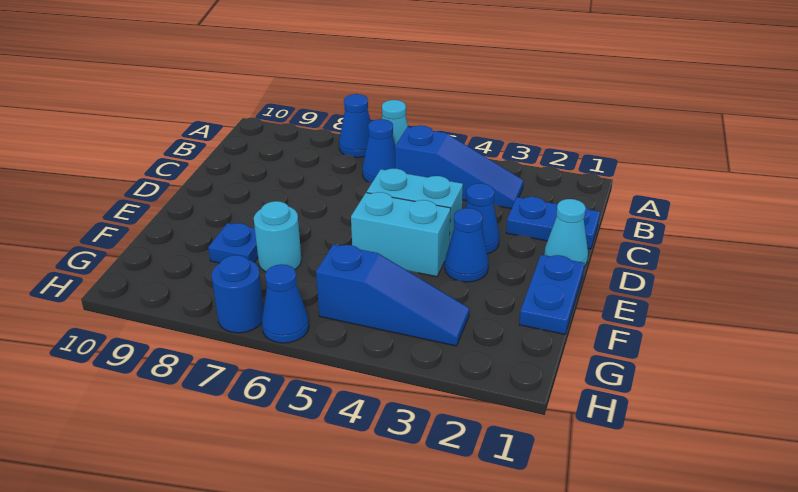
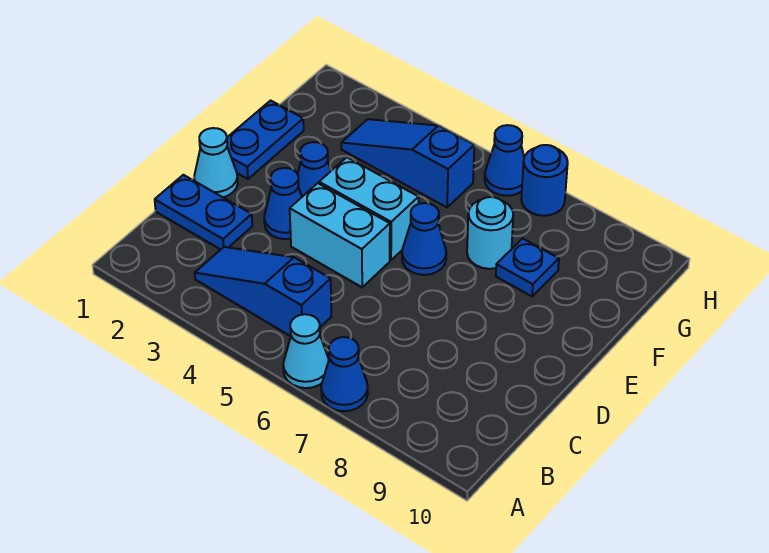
blue 1x1 cone [362,119,395,182] -> blue 1x1 cone moved to [402,203,446,275]

